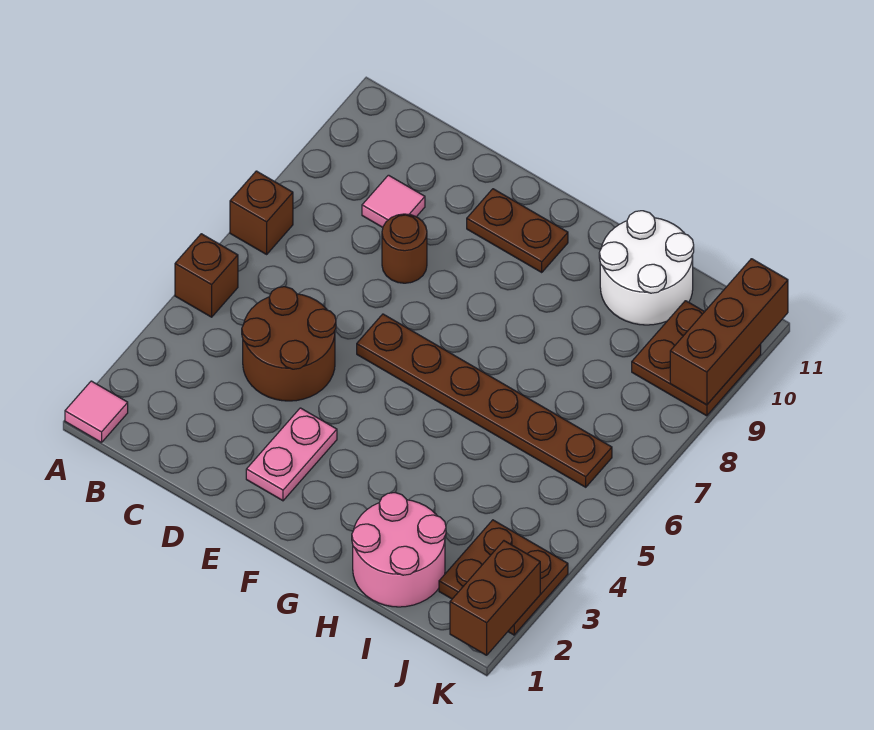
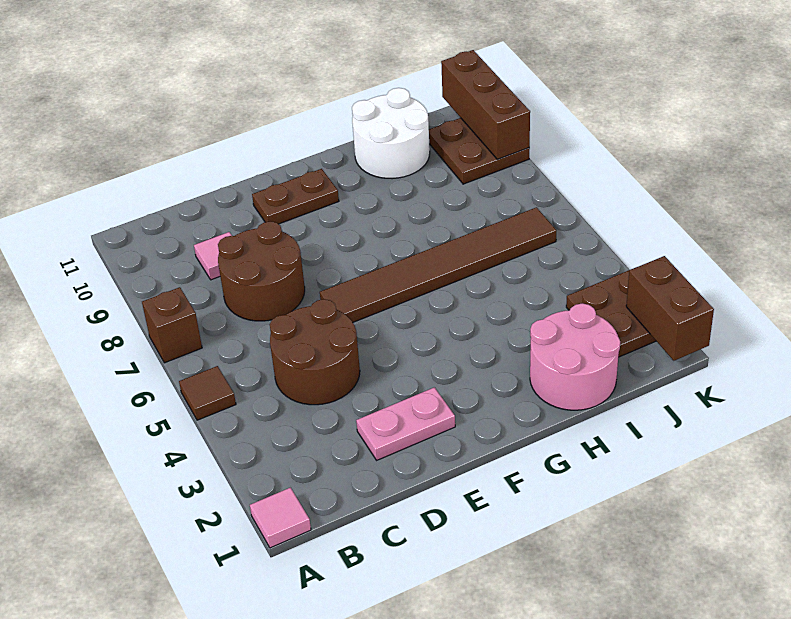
brown 1x1 brick [175,234,238,317] -> brown 1x1 tile [179,366,236,420]
brown 1x1 round brick [382,214,427,283] -> brown 2x2 round brick [218,221,305,321]
pink 1x2 plate [246,408,337,501] -> pink 1x2 plate turned to [356,387,455,460]
brown 1x6 plate [357,314,612,487] -> brown 1x6 tile [320,207,556,322]

